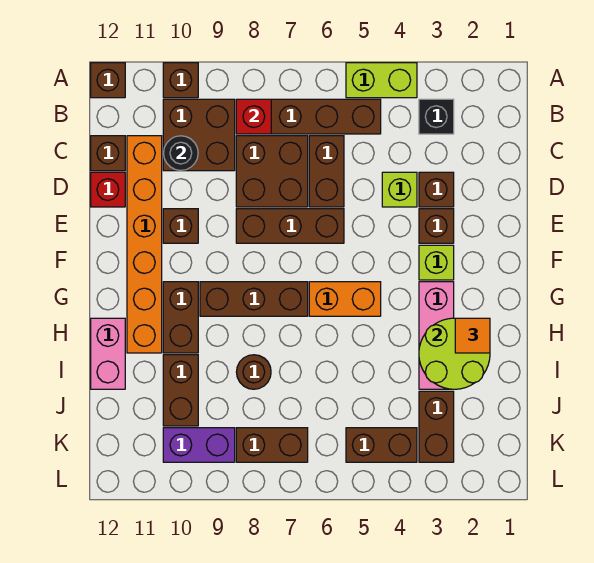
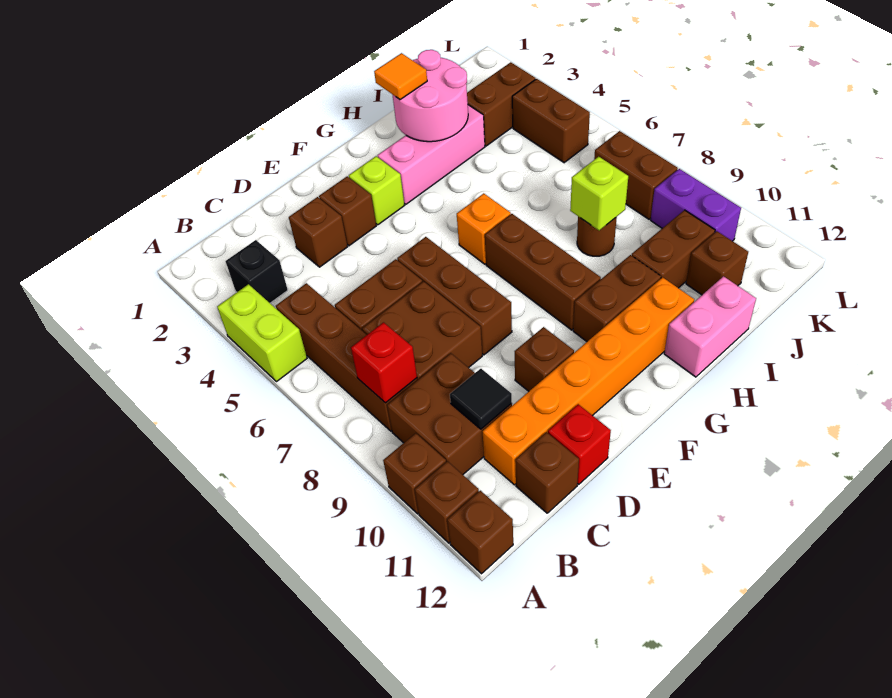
none -> brown 1x1 brick [415,461,479,543]
black 1x1 round brick [163,136,198,171] -> black 1x1 tile [450,369,512,429]
lime 1x1 brick [382,172,417,207] -> lime 1x1 brick moved to [570,157,628,231]
orange 1x2 brick [309,282,381,316] -> orange 1x1 brick [457,193,511,264]
lime 2x2 round brick [419,318,490,389] -> pink 2x2 round brick [393,50,468,142]
none -> brown 1x1 brick [686,231,748,295]

